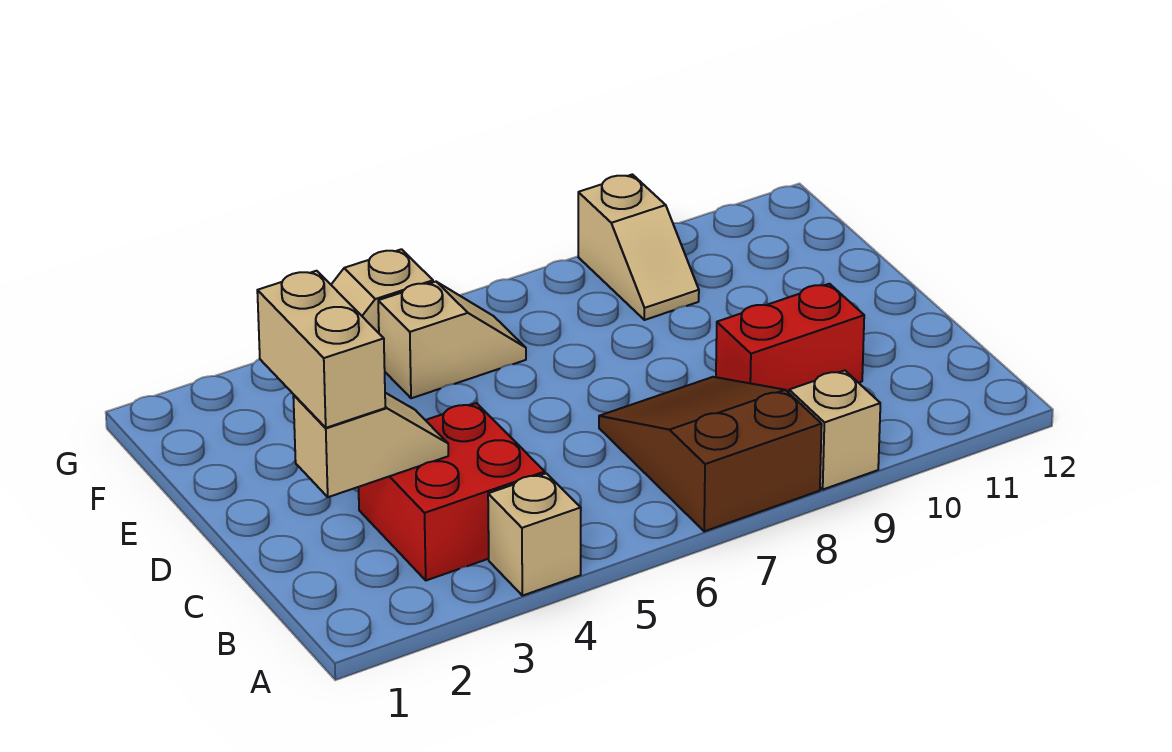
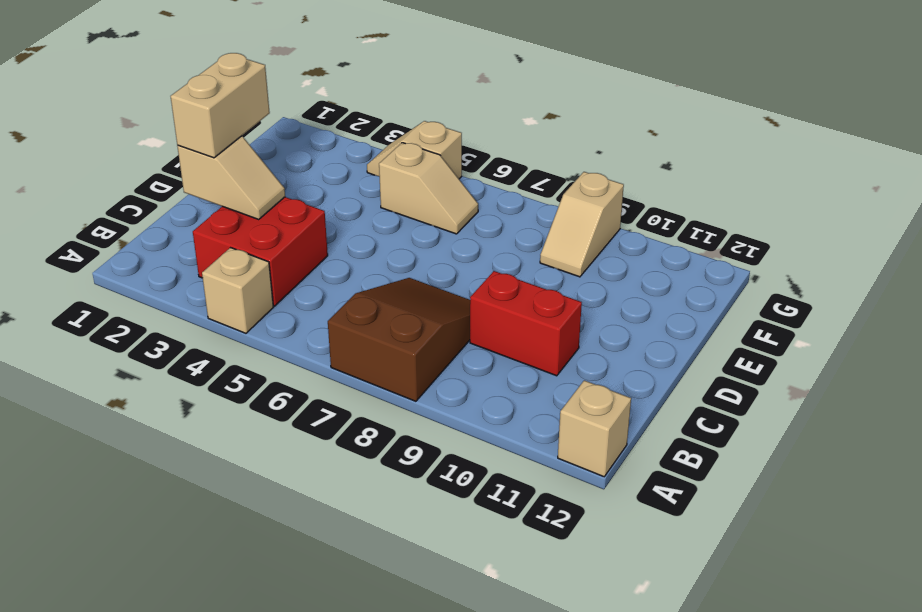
tan 1x1 brick [789,370,880,489] -> tan 1x1 brick moved to [558,380,631,477]

